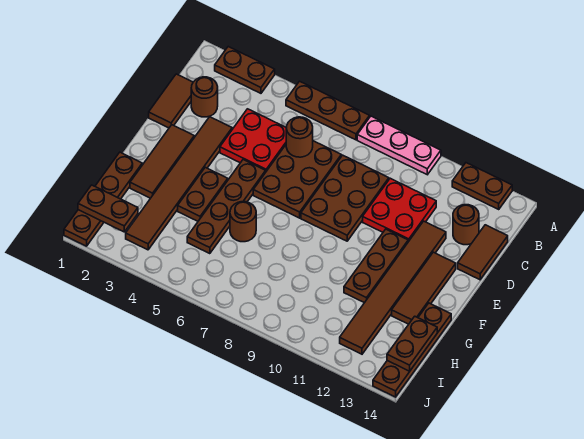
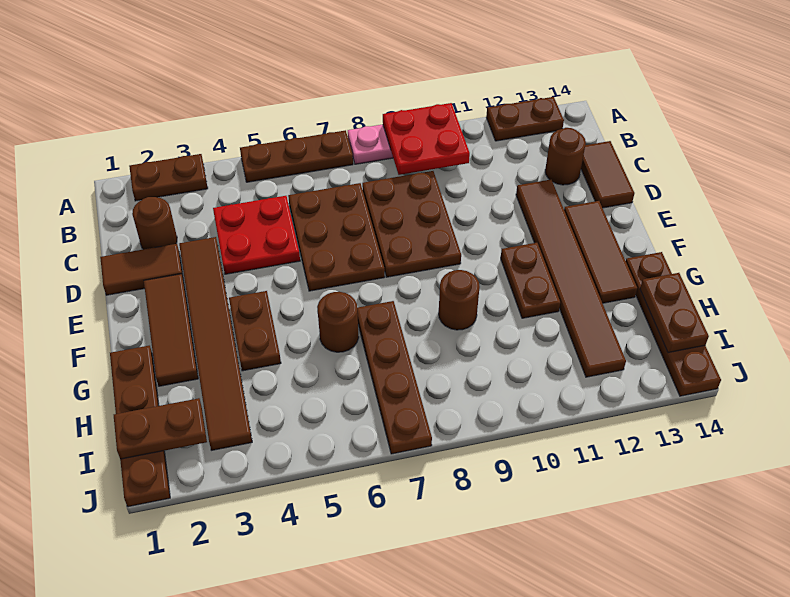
brown 1x2 tile [149,74,193,128] -> brown 1x2 tile turned to [100,244,183,295]
brown 1x1 round brick [286,117,313,157] -> brown 1x1 round brick moved to [439,270,480,330]
red 2x2 plate [363,178,436,242] -> red 2x2 plate moved to [383,103,470,175]
brown 1x4 plate [187,160,266,254] -> brown 1x4 plate moved to [357,301,432,454]
brown 1x3 plate [344,229,408,303] -> brown 1x2 plate [501,243,560,318]

